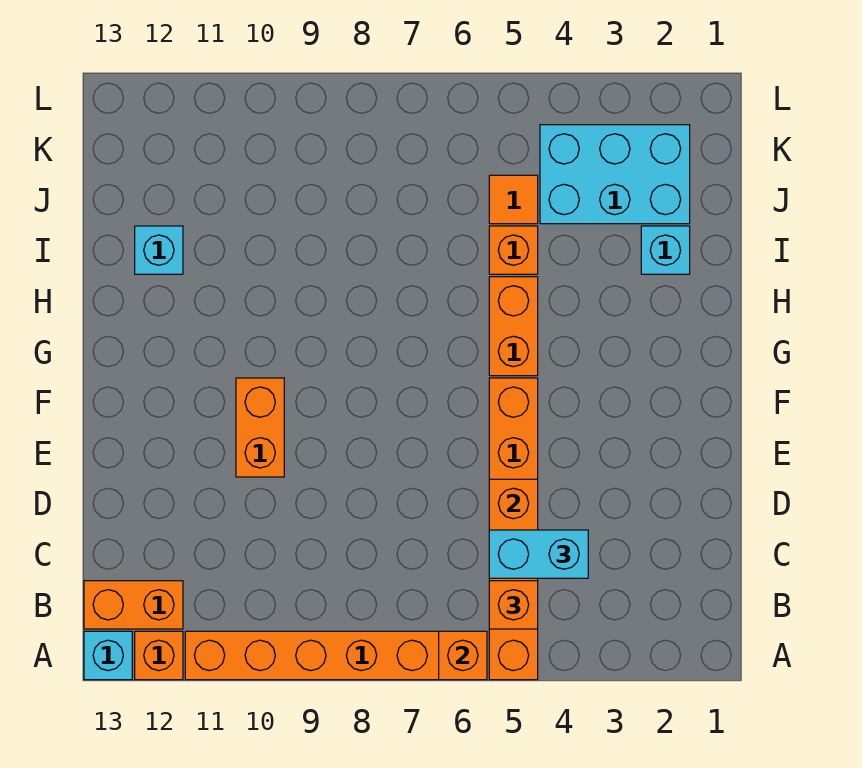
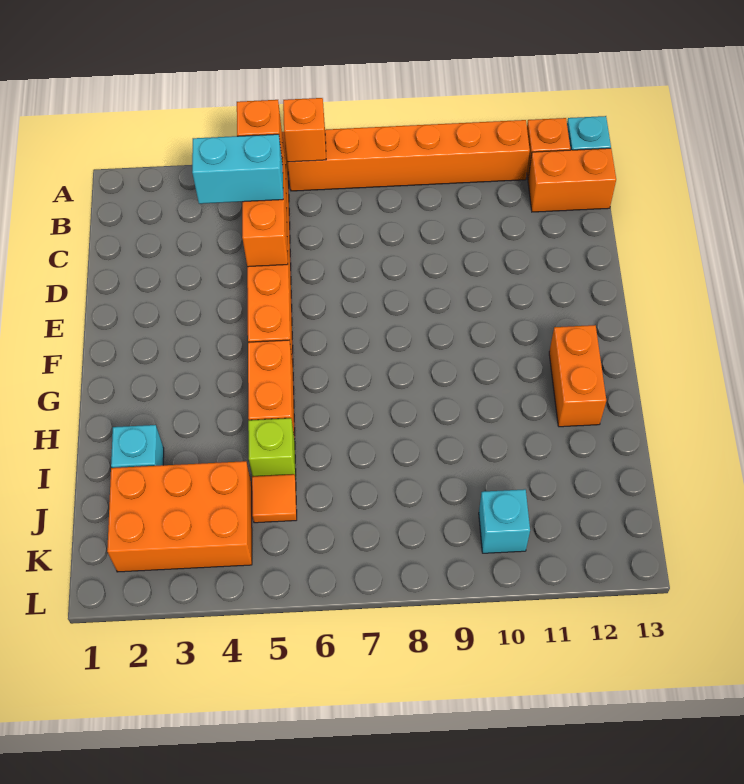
orange 1x2 brick [236,378,284,477] -> orange 1x2 brick moved to [549,325,606,427]
orange 1x1 brick [489,226,538,274] -> lime 1x1 brick [248,418,296,479]
cyan 1x1 brick [135,226,183,274] -> cyan 1x1 brick moved to [479,489,530,553]
cyan 2x3 brick [540,125,690,224] -> orange 2x3 brick [107,461,252,572]

